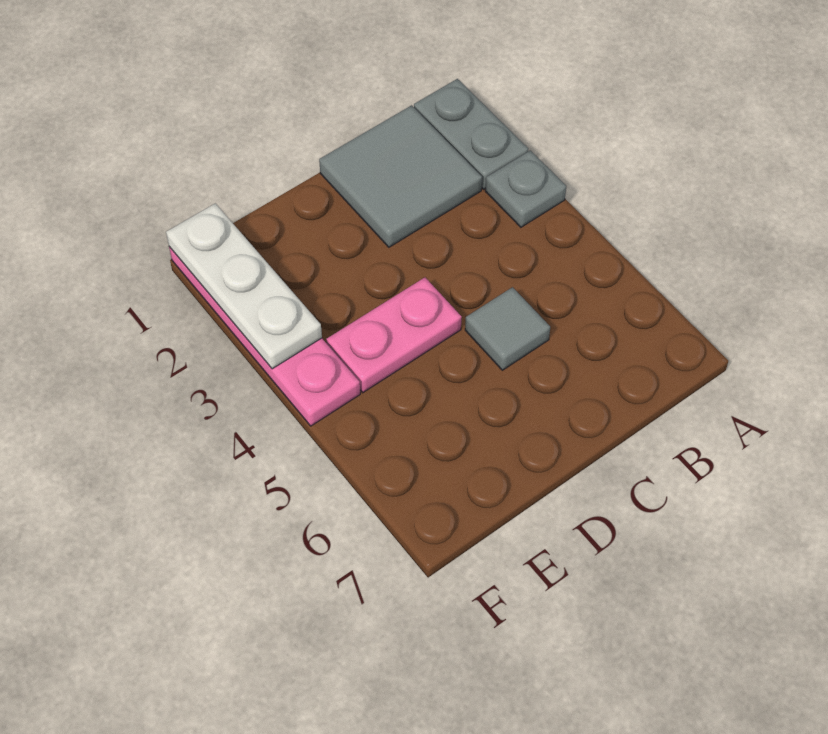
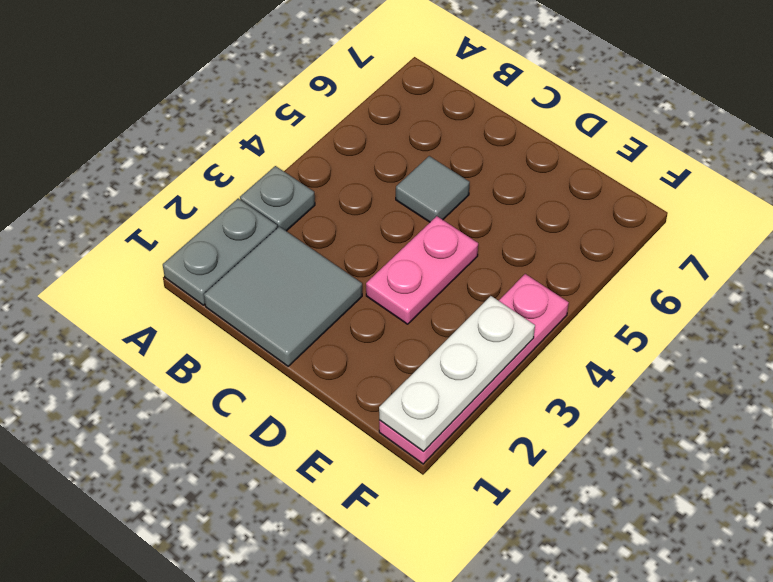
pink 1x2 plate [326,277,462,392] -> pink 1x2 plate turned to [366,216,478,324]

